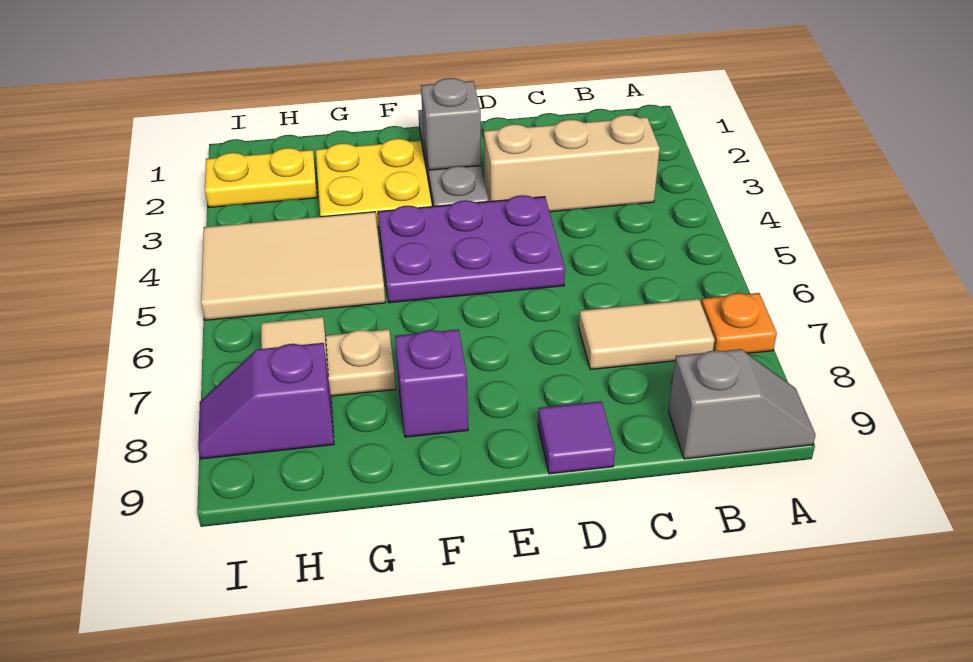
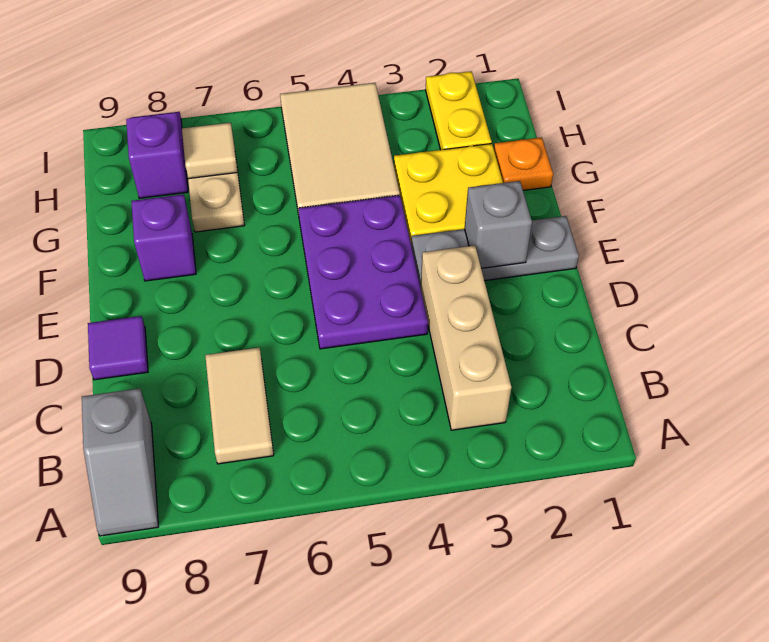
orange 1x1 plate [701,293,777,353] -> orange 1x1 plate moved to [494,137,553,190]

